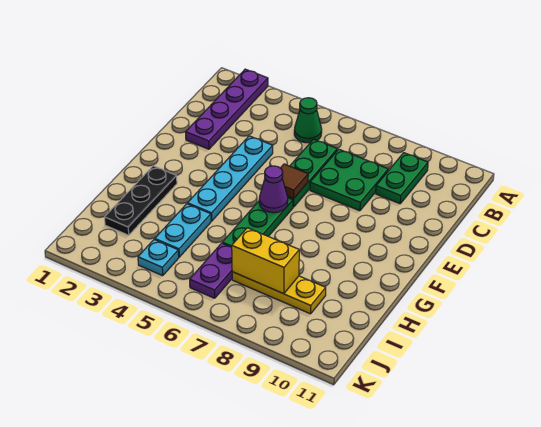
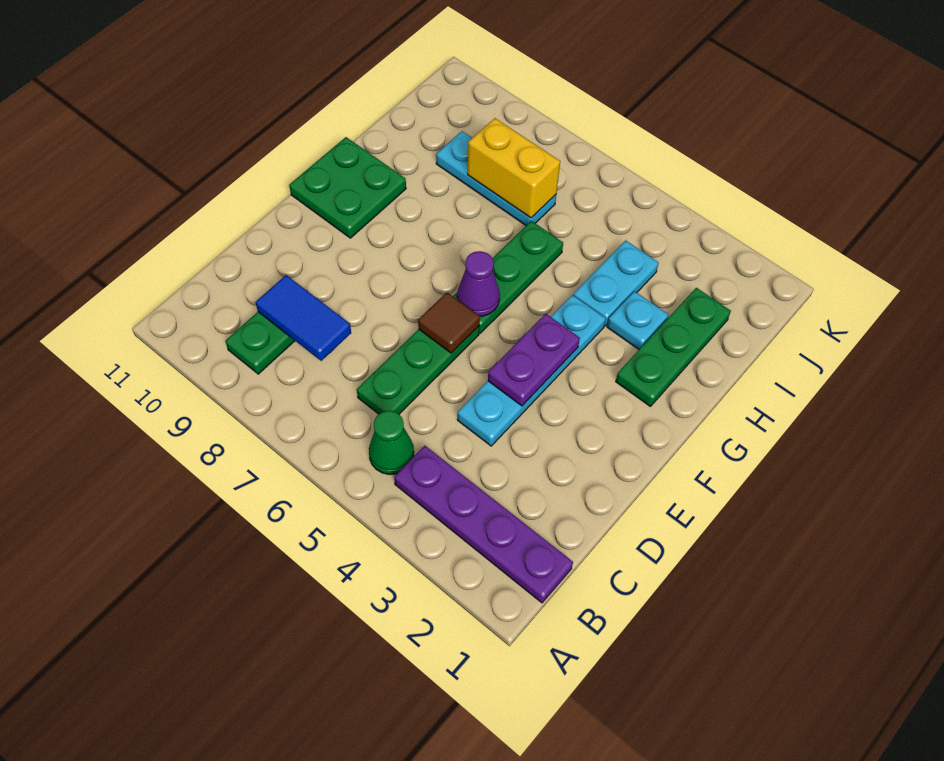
purple 1x4 plate [186,69,268,149] -> purple 1x4 plate turned to [394,446,573,603]
green 2x2 plate [310,149,388,211] -> green 2x2 plate moved to [289,137,406,238]
none -> blue 1x2 tile [256,275,351,361]
black 1x3 plate [104,166,177,235] -> green 1x3 plate [616,288,731,407]
purple 1x2 plate [190,243,232,298] -> purple 1x2 plate moved to [488,314,580,406]
yellow 1x3 plate [232,272,326,314] -> cyan 1x3 plate [436,131,556,225]
cyan 1x1 plate [138,239,179,276] -> cyan 1x1 plate moved to [607,291,669,349]

